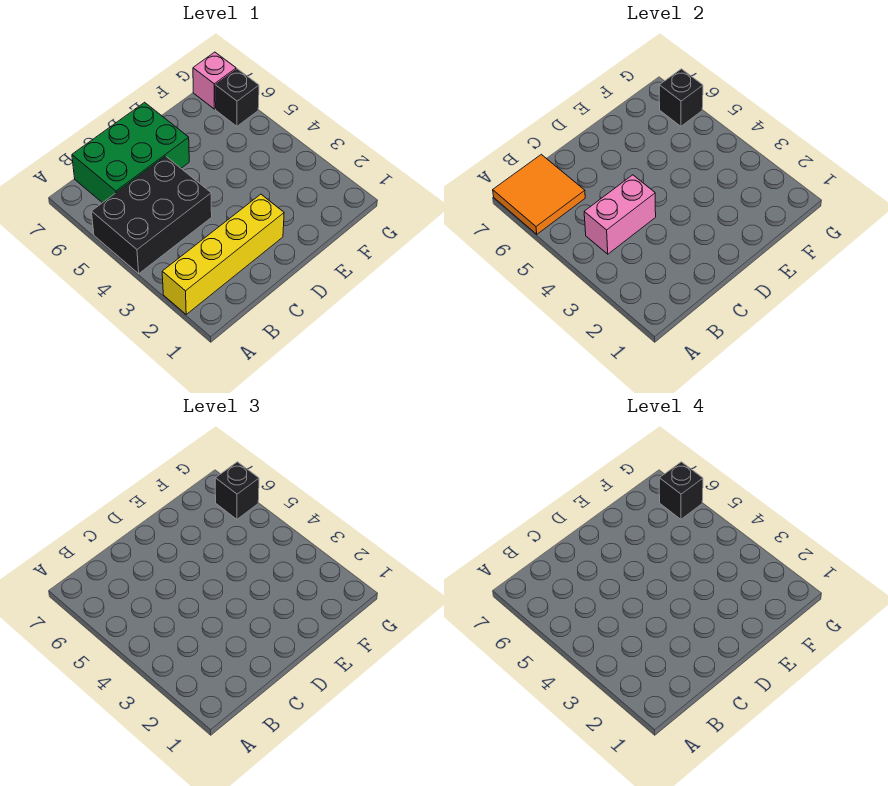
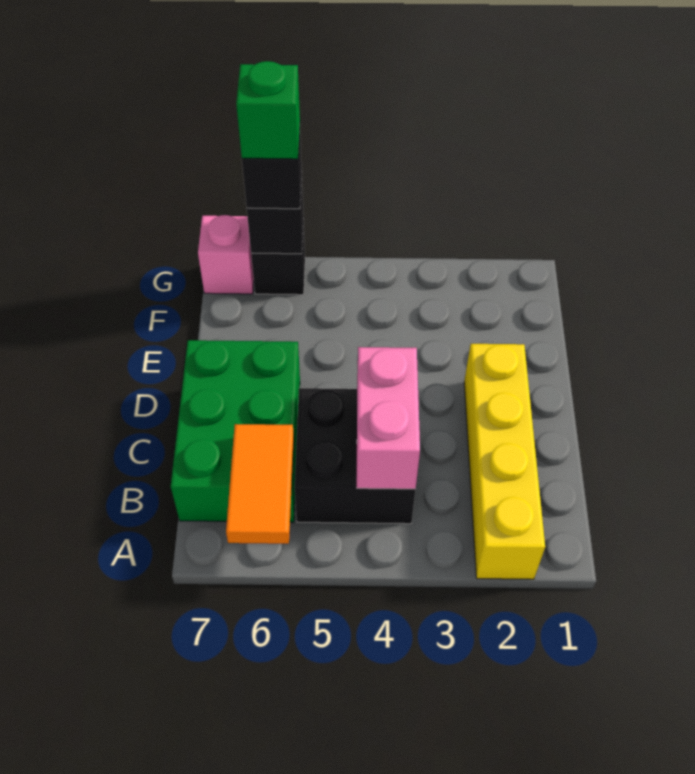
black 2x3 brick [91,156,212,274] -> black 2x2 brick [295,388,416,524]
orange 2x2 tile [493,154,585,234] -> orange 1x2 tile [226,424,294,544]
black 1x1 brick [659,462,703,519] -> green 1x1 brick [236,61,300,159]

